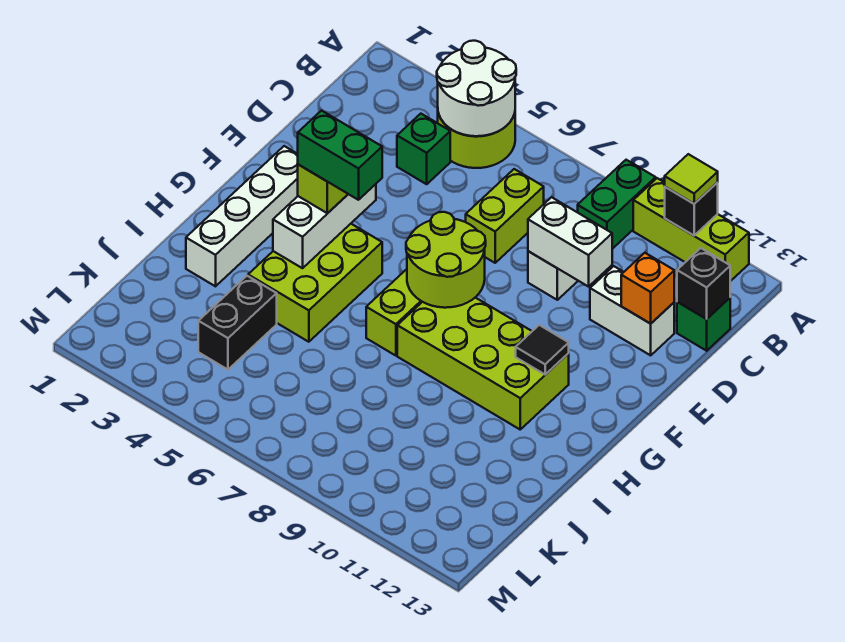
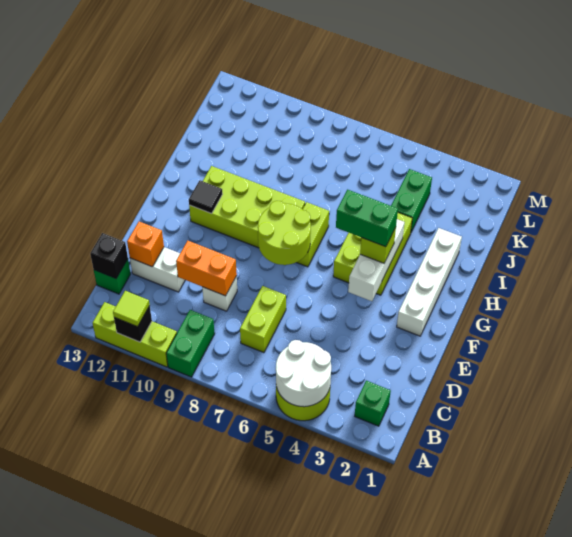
green 1x1 brick [397,114,450,184] -> green 1x1 brick moved to [355,381,391,426]
white 1x2 brick [528,197,612,287] -> orange 1x2 brick [176,241,237,296]
black 1x2 brick [198,276,277,370] -> green 1x2 brick [391,169,432,232]

